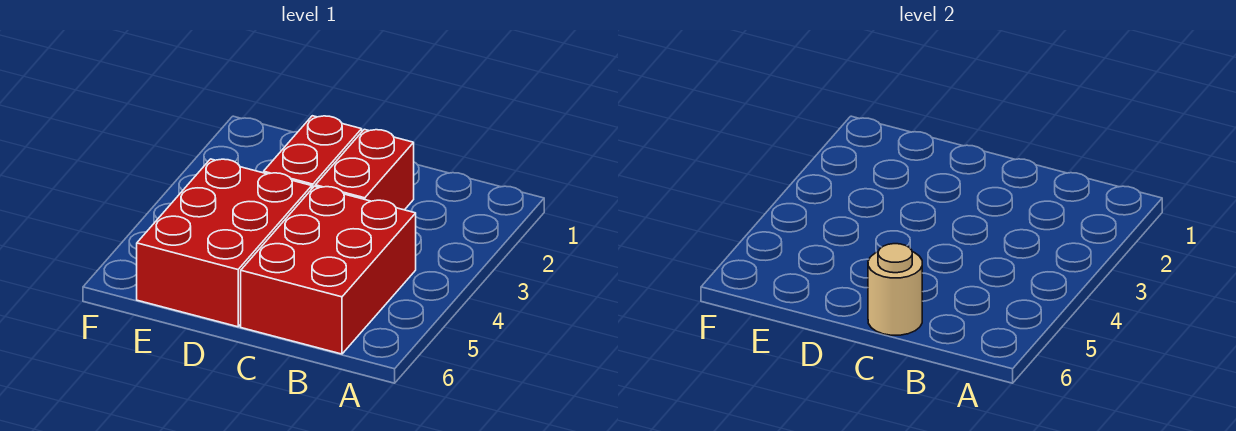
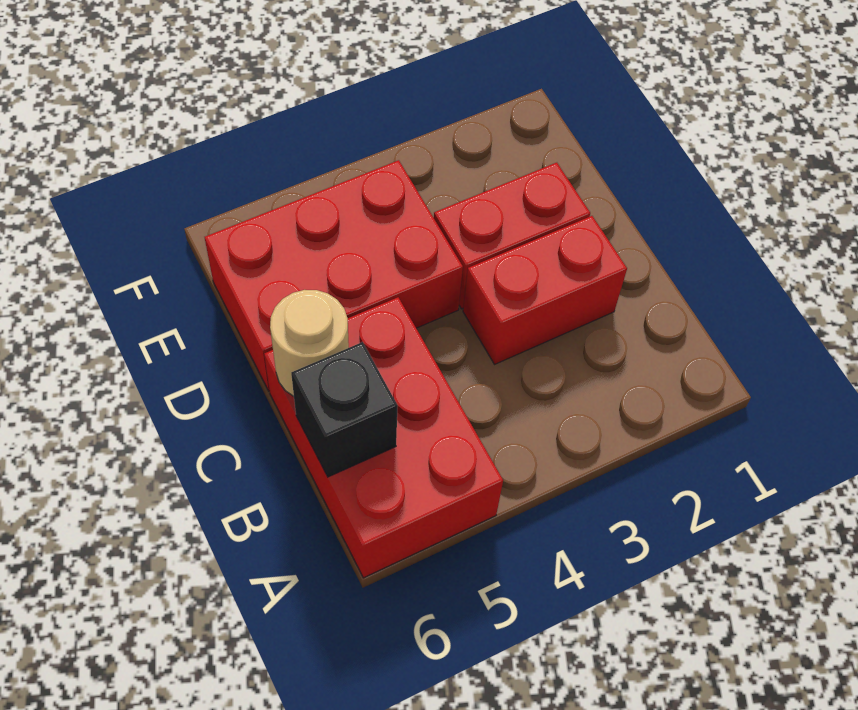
red 2x3 brick [241,186,416,354] -> red 2x3 brick turned to [264,297,503,578]
none -> black 1x1 brick [291,342,398,477]

